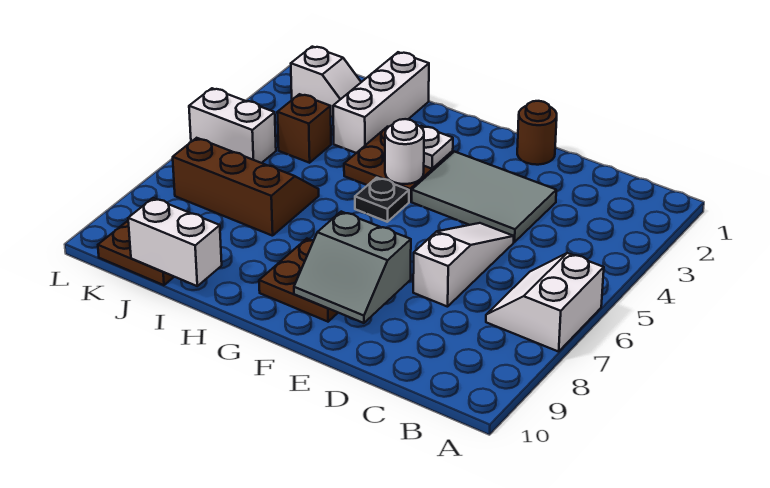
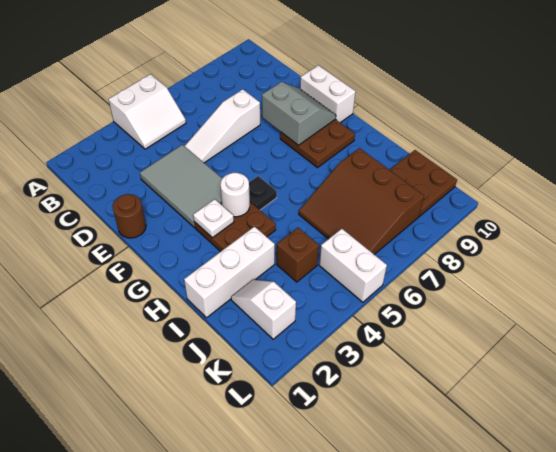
white 2x2 slope [486,253,604,352] -> white 2x2 slope moved to [109,74,186,149]
brown 2x3 slope [173,138,319,236] -> brown 3x3 slope [299,148,424,255]
white 1x2 brick [128,198,222,286] -> white 1x2 brick moved to [300,65,356,123]

